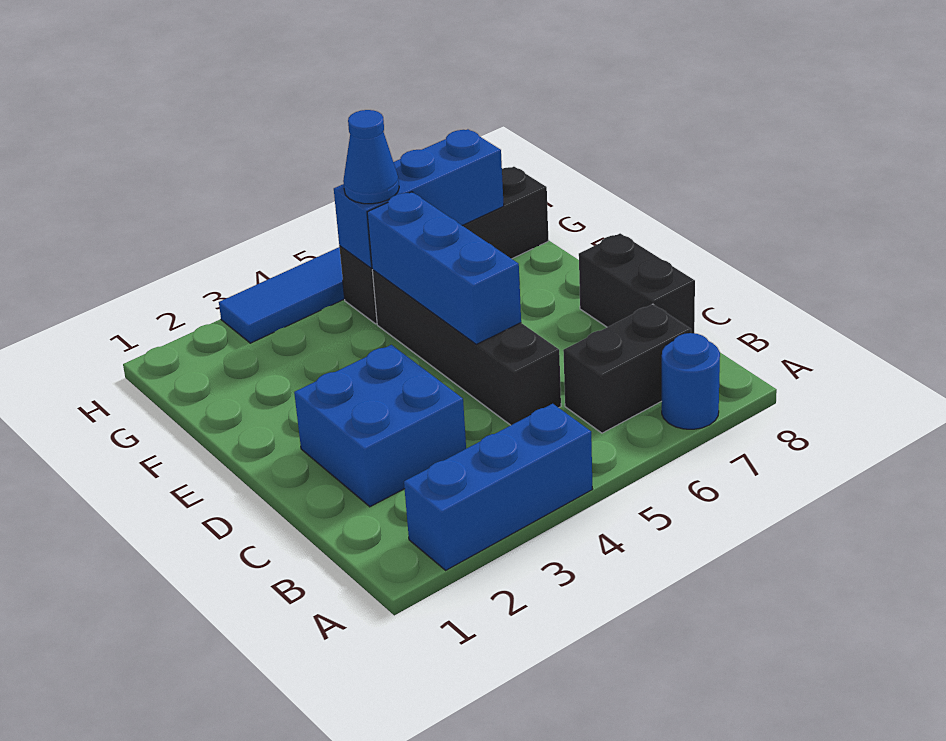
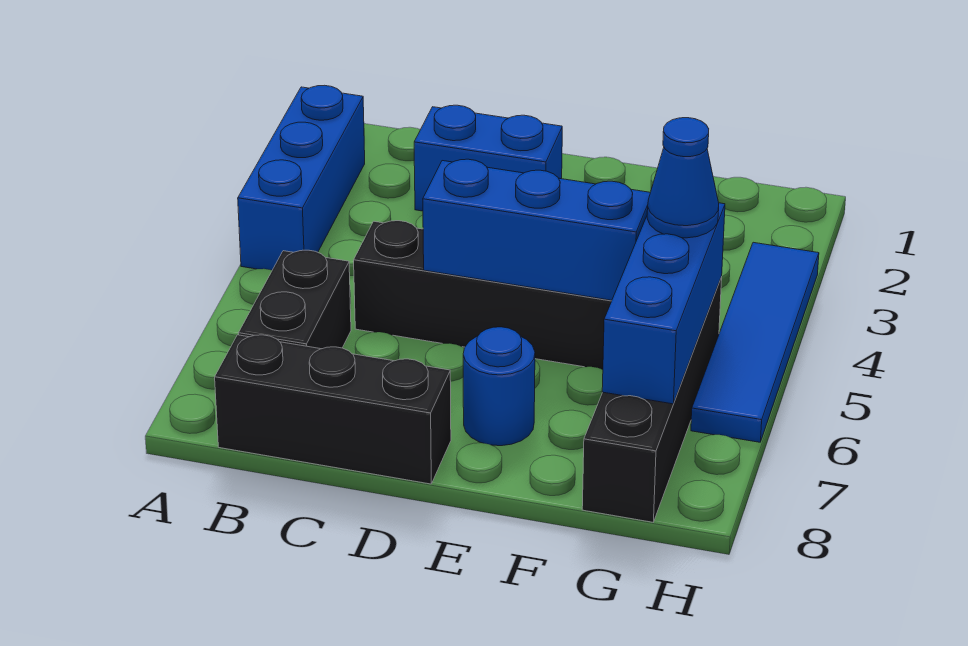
blue 1x1 round brick [662,333,720,429] -> blue 1x1 round brick moved to [463,327,535,446]
blue 2x2 brick [294,345,466,507] -> blue 1x2 brick [414,105,562,211]
black 1x2 brick [579,233,695,333] -> black 1x3 brick [215,335,451,484]

